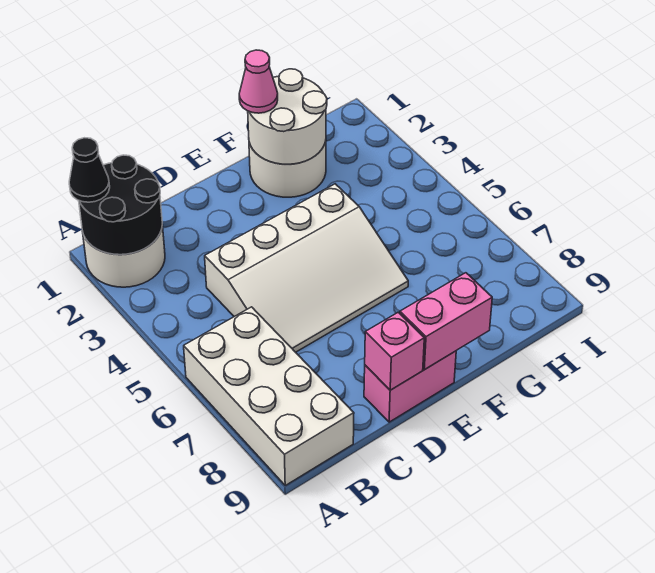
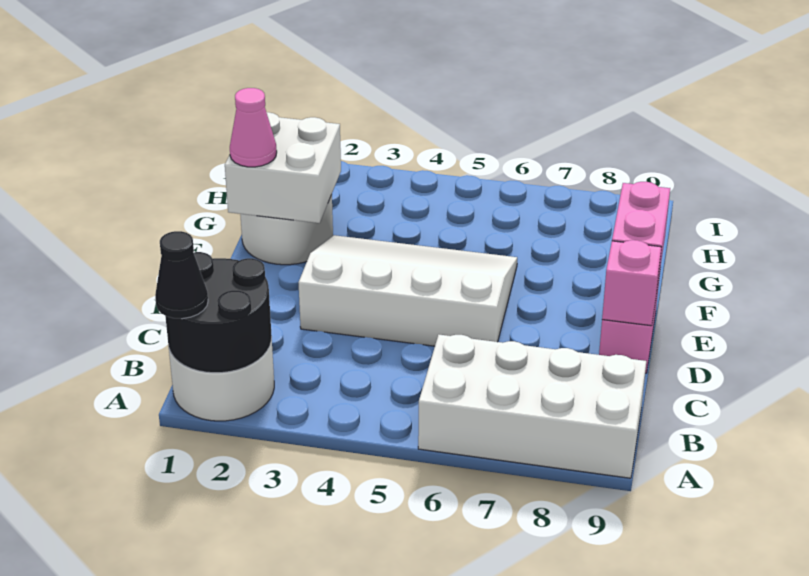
white 3x4 slope [205,184,408,352] -> white 3x4 slope turned to [298,235,517,346]
white 2x2 round brick [248,69,327,164] -> white 2x2 brick [225,112,341,223]

